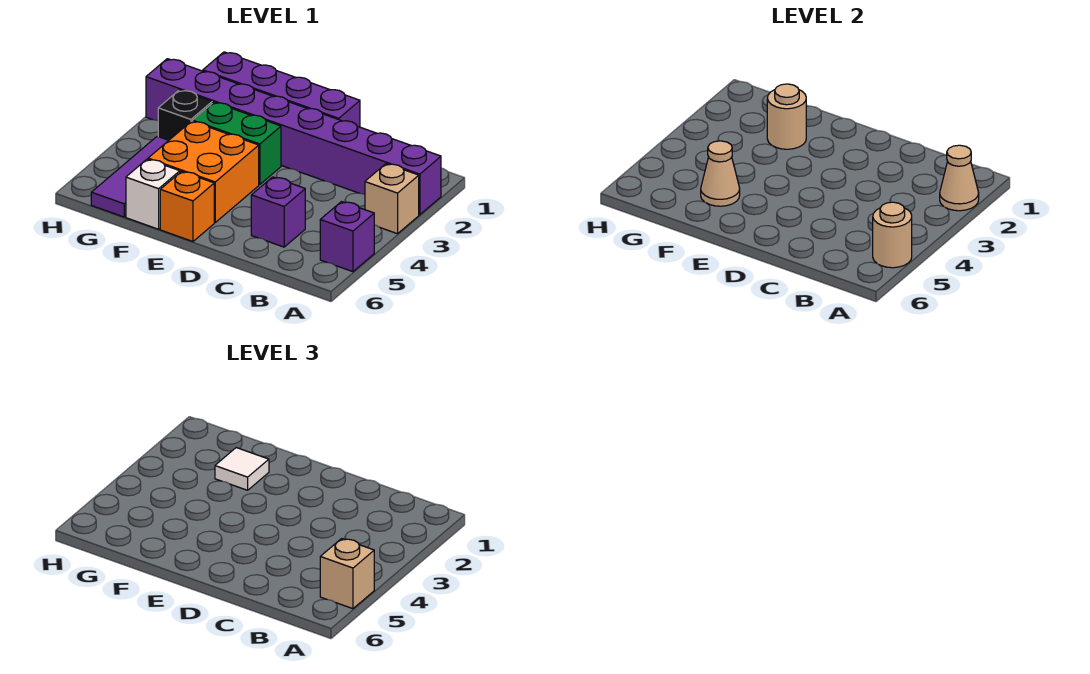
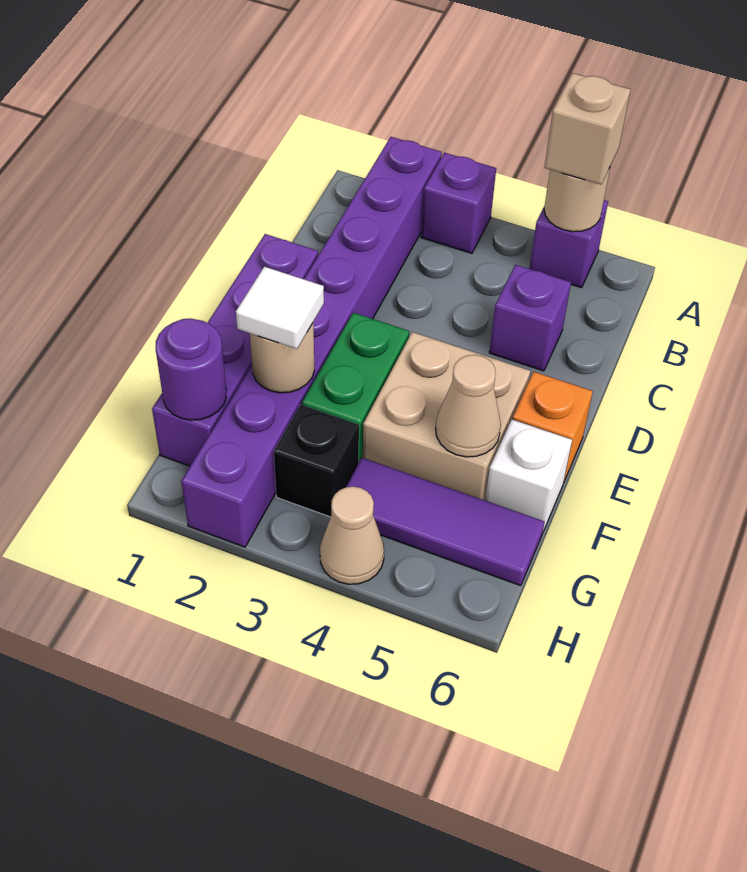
tan 1x1 cone [940,145,979,211] -> tan 1x1 cone moved to [320,487,384,584]
tan 1x1 brick [365,164,419,234] -> purple 1x1 brick [421,153,496,253]
orange 2x2 brick [148,121,259,222] -> tan 2x2 brick [363,332,530,500]
none -> purple 1x1 round brick [156,318,226,420]

